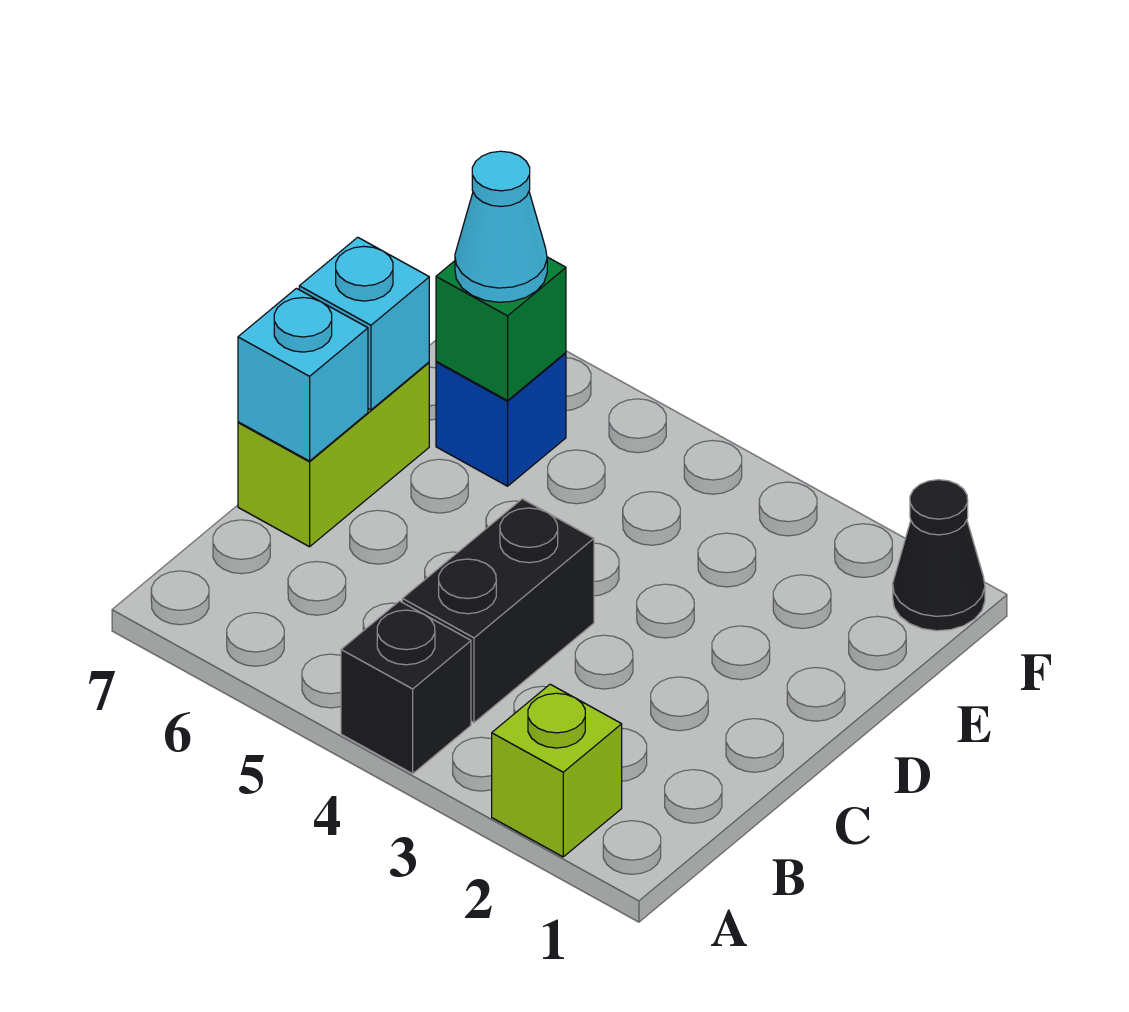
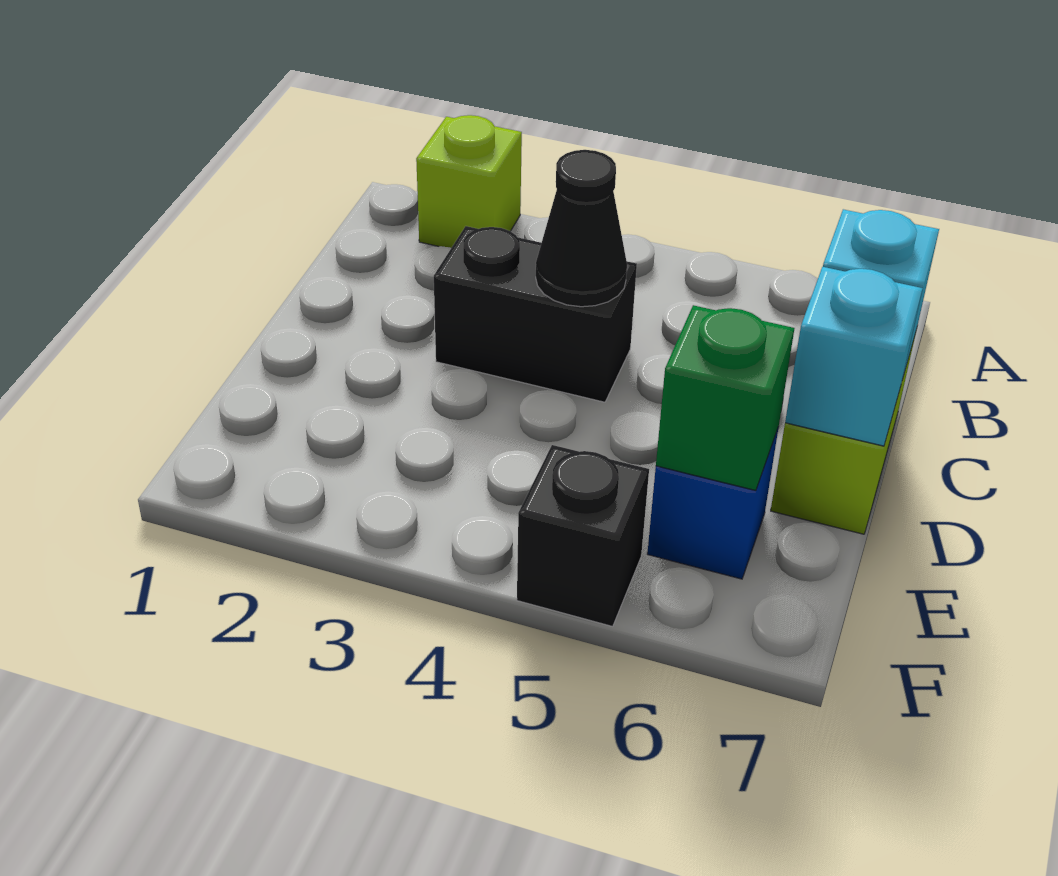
black 1x1 brick [341,601,471,774] -> black 1x1 brick moved to [517,445,649,626]
black 1x2 brick [402,499,594,723] -> black 1x2 brick turned to [434,226,637,402]
cyan 1x1 cone [455,151,547,302] -> none
black 1x1 cone [893,480,985,631] -> black 1x1 cone moved to [536,150,627,307]

